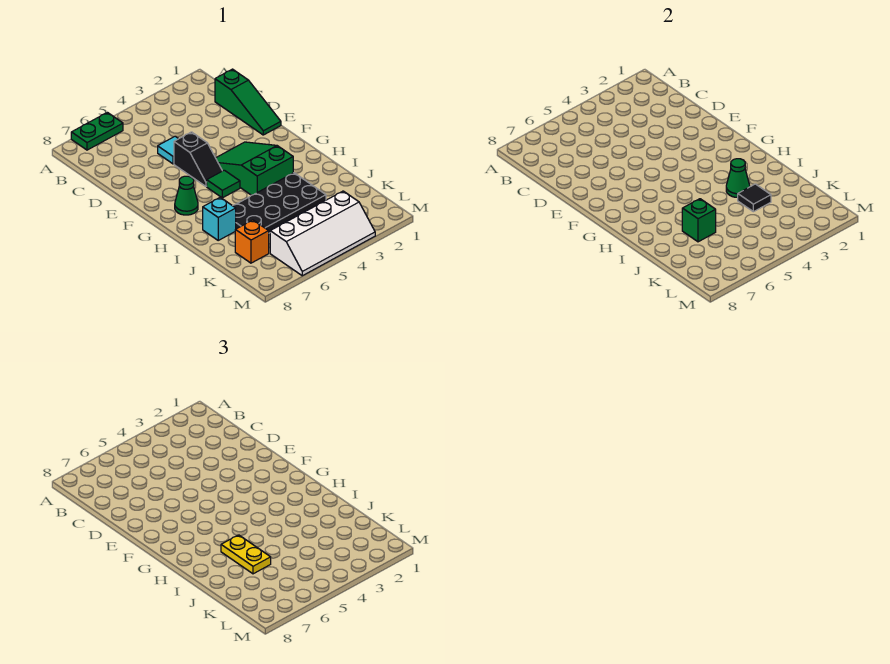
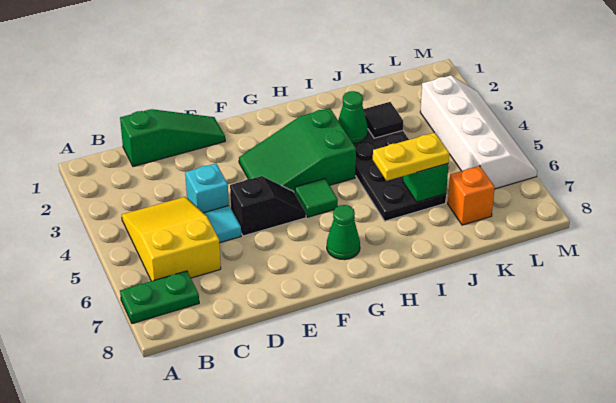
green 1x2 plate [71,113,123,150] -> green 1x2 plate turned to [120,271,199,324]
none -> yellow 2x3 slope [122,197,221,281]
cyan 1x1 brick [203,197,236,240] -> cyan 1x1 brick moved to [185,164,229,213]

